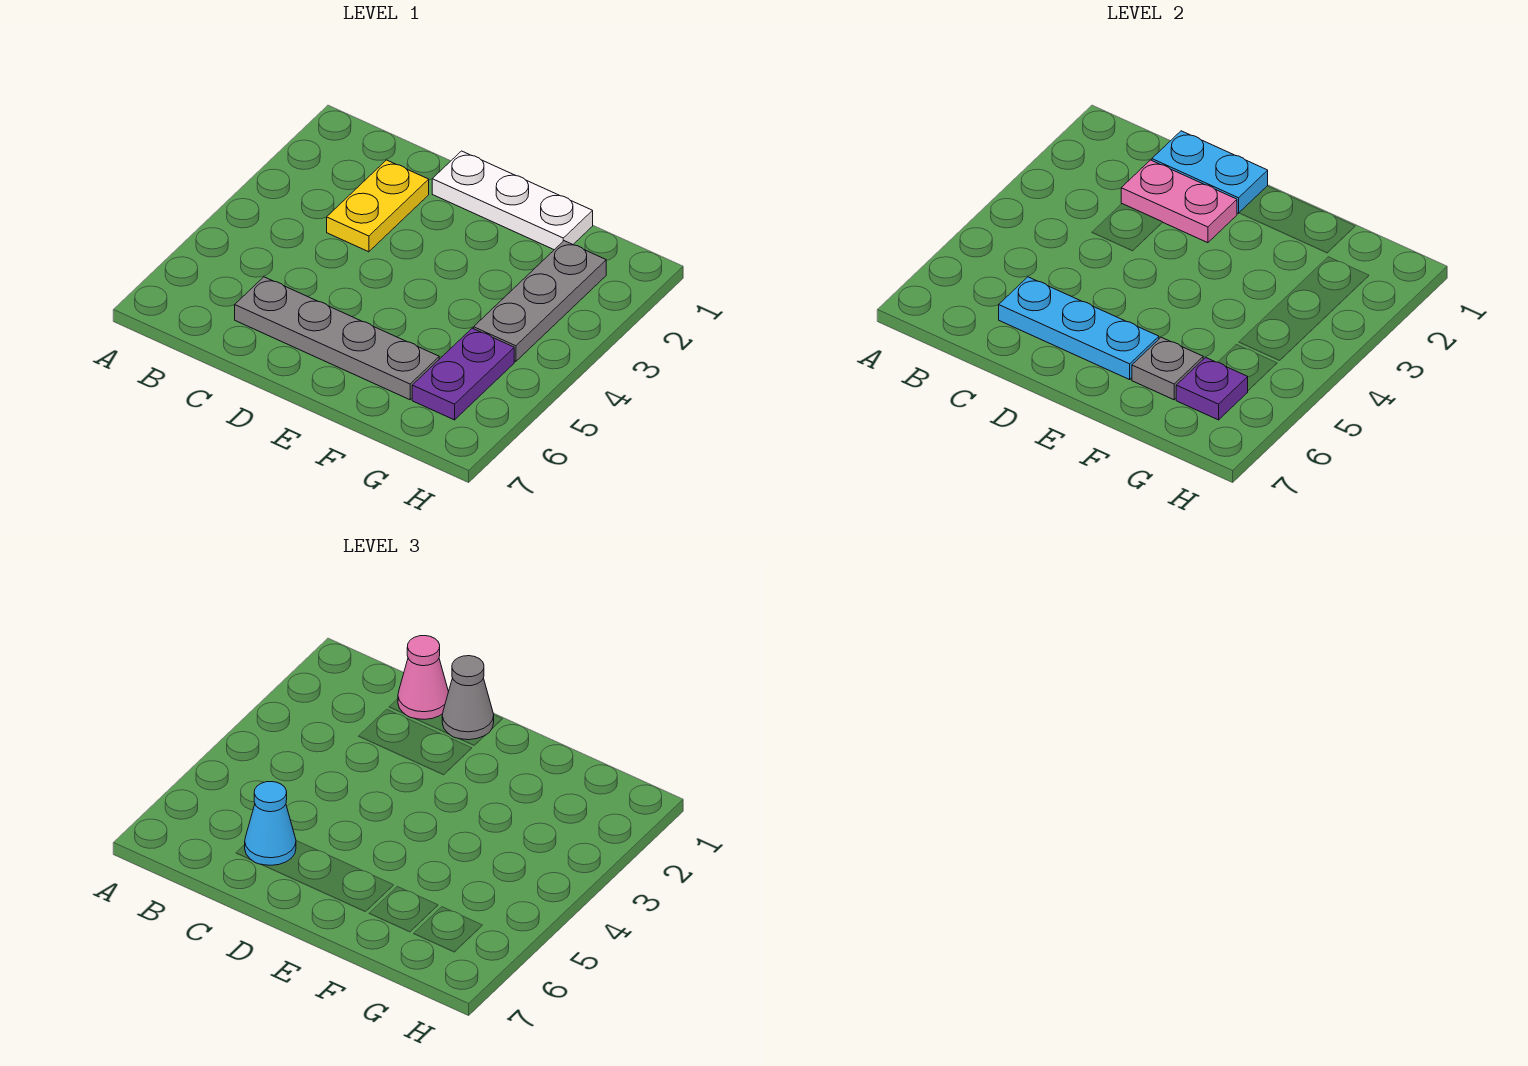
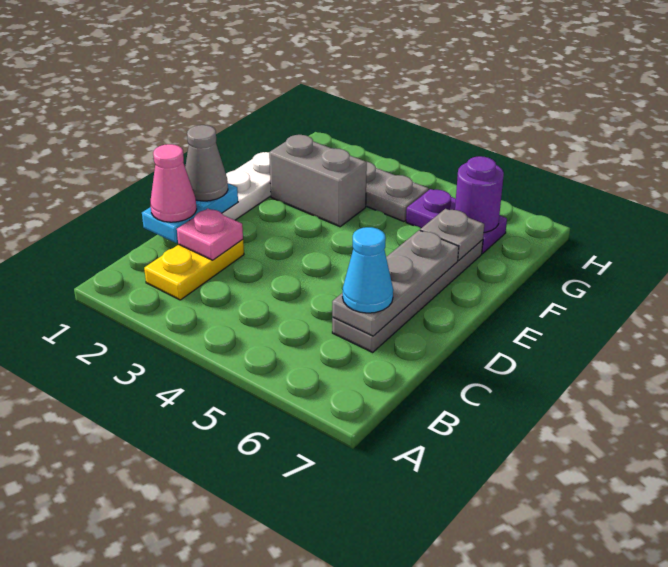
yellow 1x2 plate [327,160,429,252] -> yellow 1x2 plate turned to [144,240,244,300]
pink 1x2 plate [1121,160,1237,243] -> pink 1x1 plate [177,209,243,260]
cyan 1x3 plate [999,277,1159,380] -> grey 1x3 plate [332,230,459,336]
none -> grey 1x2 brick [269,135,367,227]
purple 1x1 plate [1176,357,1248,420] -> purple 1x1 round brick [455,156,504,232]

